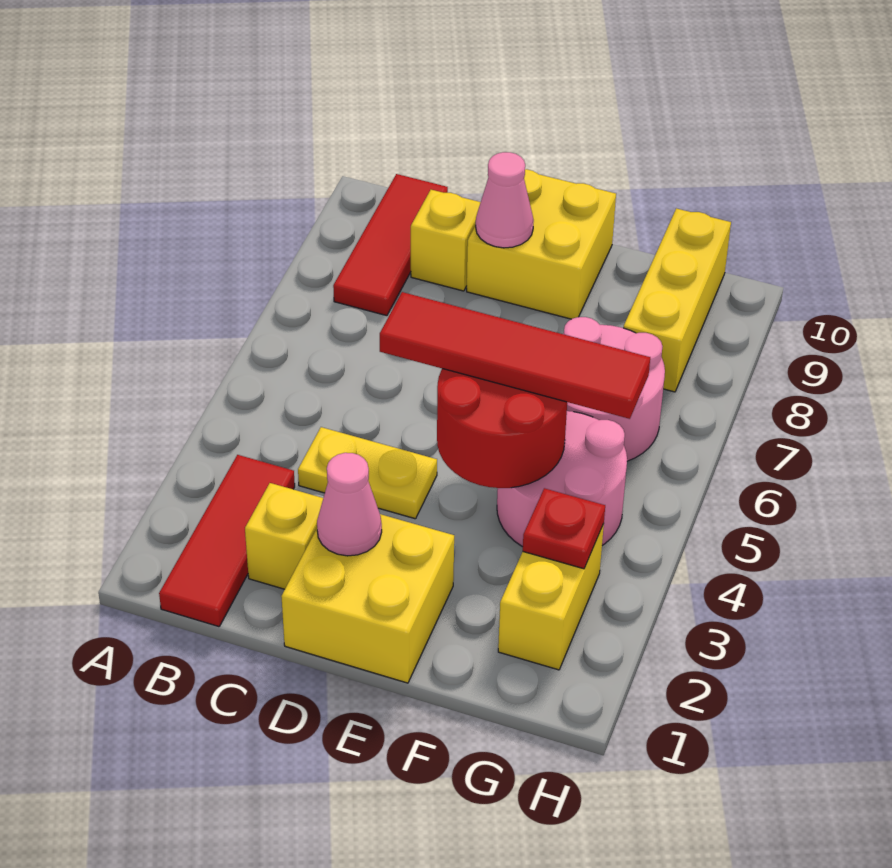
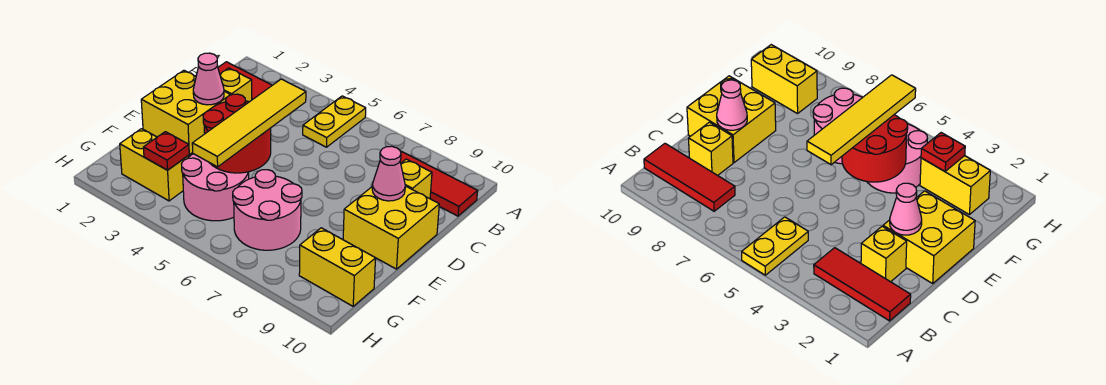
yellow 1x2 plate [298,427,437,519] -> yellow 1x2 plate moved to [303,96,366,147]
red 1x4 tile [380,292,650,419] -> yellow 1x4 tile [192,79,306,167]
yellow 1x3 brick [623,208,731,392] -> yellow 1x2 brick [299,228,376,306]

